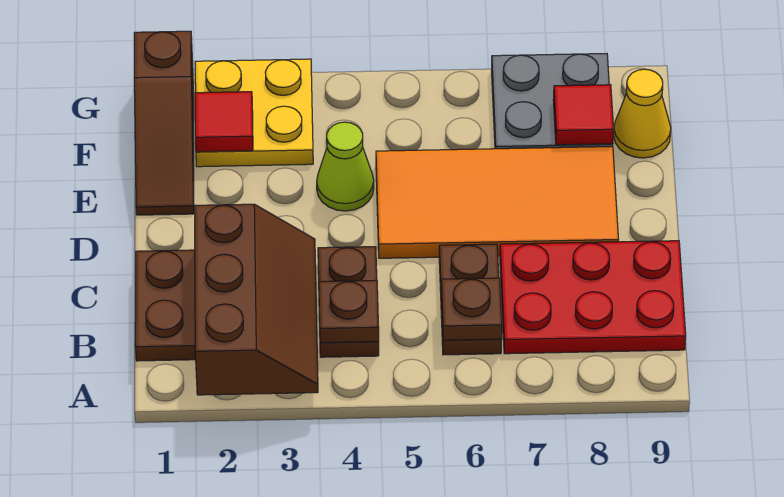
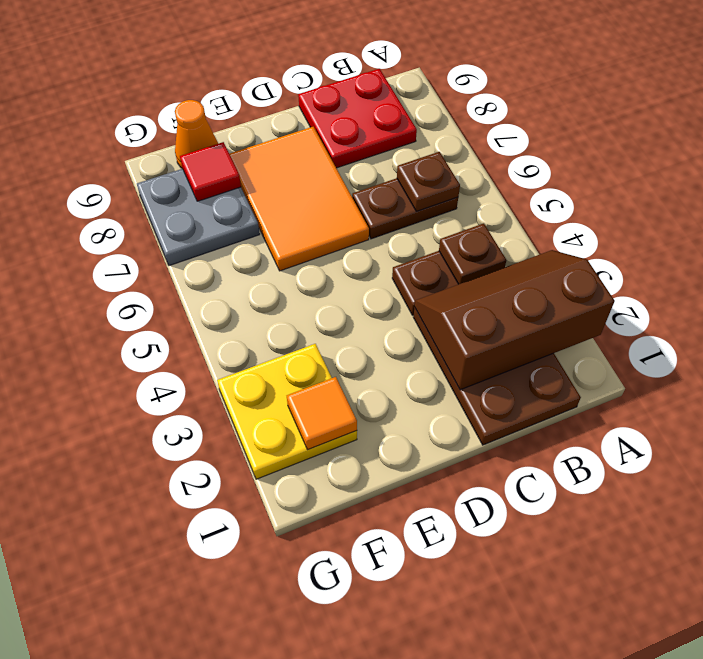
red 2x3 plate [500,241,686,354] -> red 2x2 plate [298,69,417,168]
orange 2x4 tile [376,147,618,258] -> orange 2x3 tile [230,127,369,271]
brown 1x3 slope [134,31,194,215] -> none
lime 1x1 cone [317,122,374,211] -> none
red 1x1 tile [195,92,253,152] -> orange 1x1 tile [287,377,357,450]
yellow 1x1 cone [614,69,671,158] -> orange 1x1 cone [175,100,218,168]

